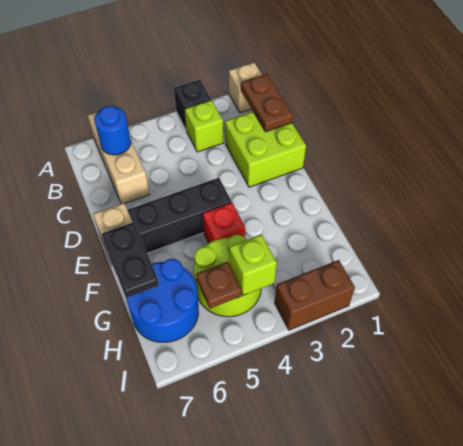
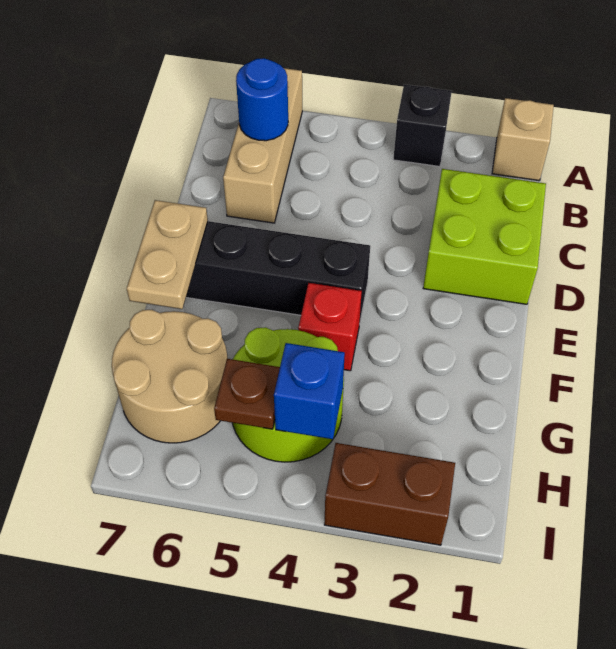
brown 1x2 plate [241,74,293,132] -> none
lime 1x1 brick [185,100,223,152] -> none
black 1x2 plate [102,222,159,298] -> none
blue 2x2 round brick [127,259,199,342] -> tan 2x2 round brick [112,310,228,443]
lime 1x1 brick [229,234,277,295] -> blue 1x1 brick [274,343,345,439]

